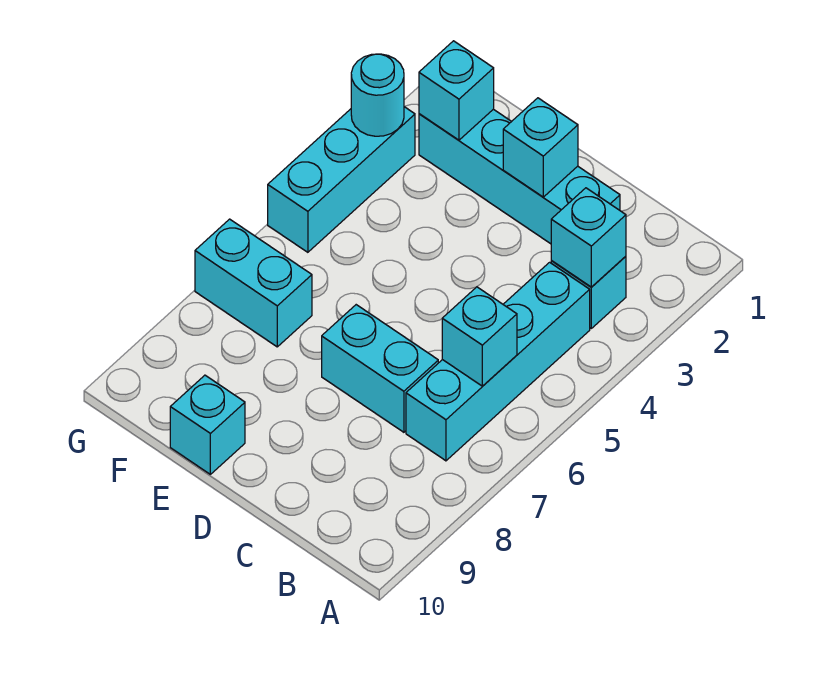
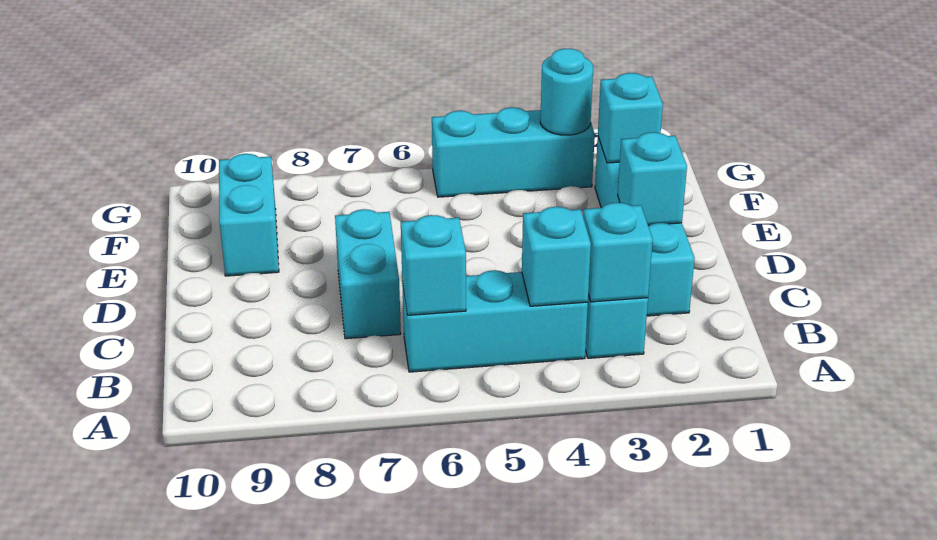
cyan 1x4 brick [406,262,590,461] -> cyan 1x3 brick [402,270,588,372]
cyan 1x1 brick [170,375,245,474] -> cyan 1x1 brick moved to [522,207,591,306]
cyan 1x2 brick [195,219,312,347] -> cyan 1x2 brick moved to [219,154,279,276]

